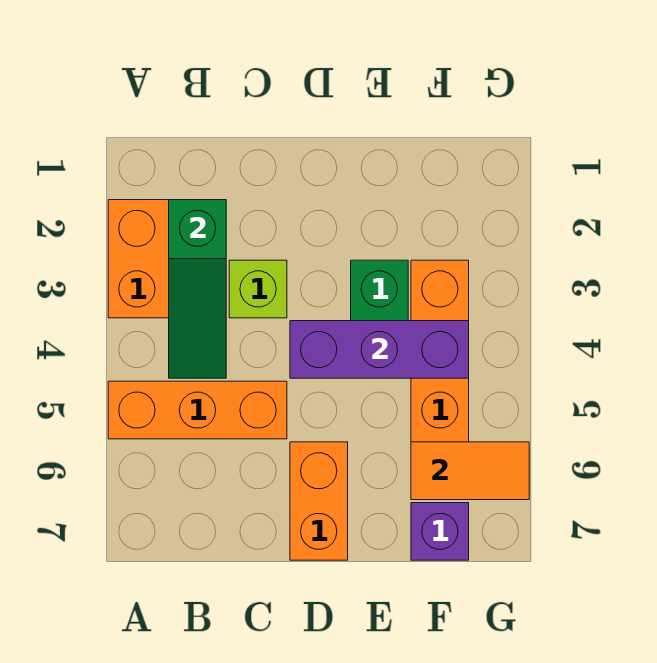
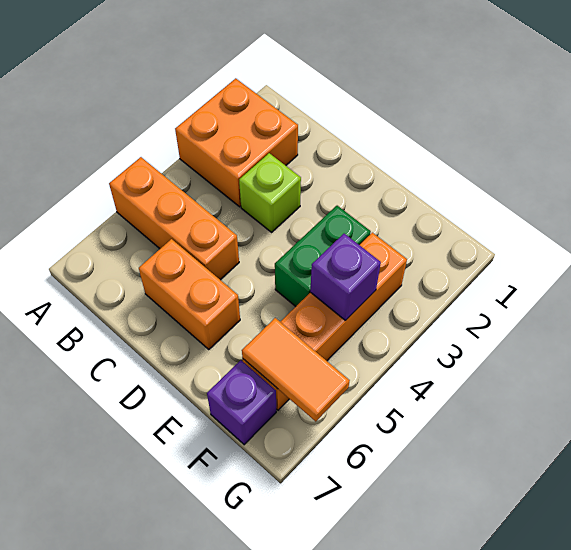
green 1x3 slope [169,200,226,378] -> none
purple 1x3 brick [290,321,469,378] -> purple 1x1 brick [310,234,381,321]
orange 1x2 brick [290,442,348,560] -> orange 1x2 brick turned to [139,239,240,350]

